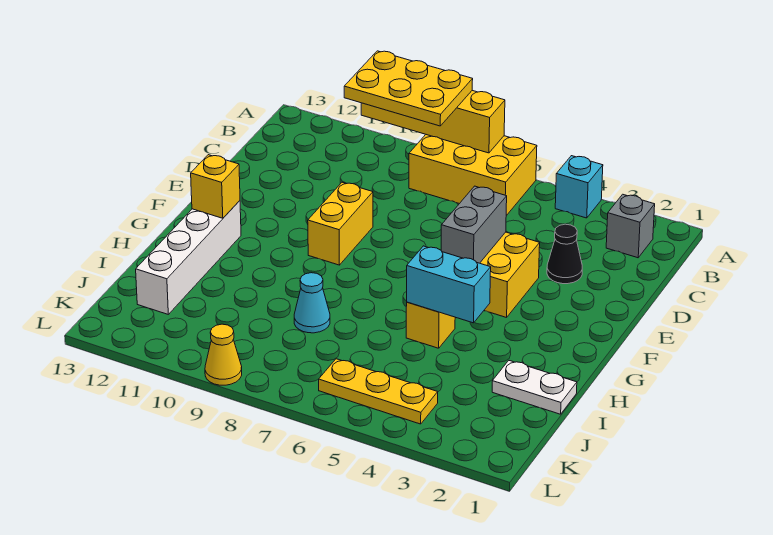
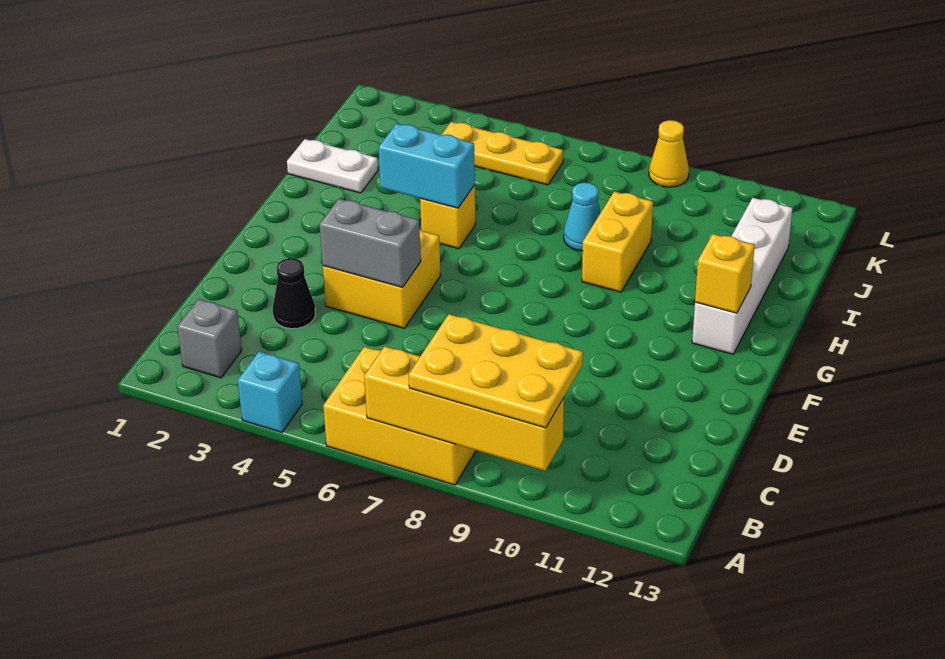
grey 1x2 brick [441,186,507,263] -> grey 1x2 brick turned to [320,199,421,288]
yellow 1x2 brick [308,182,373,265] -> yellow 1x2 brick moved to [582,192,653,292]

